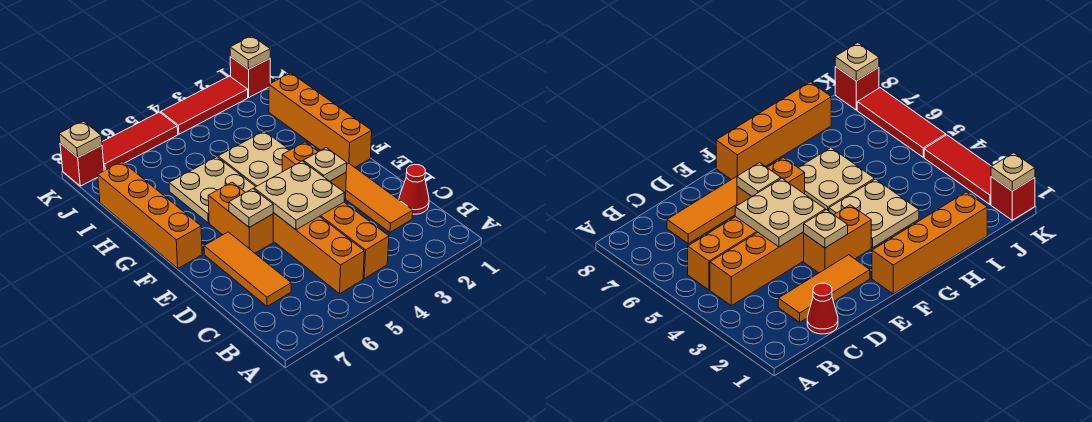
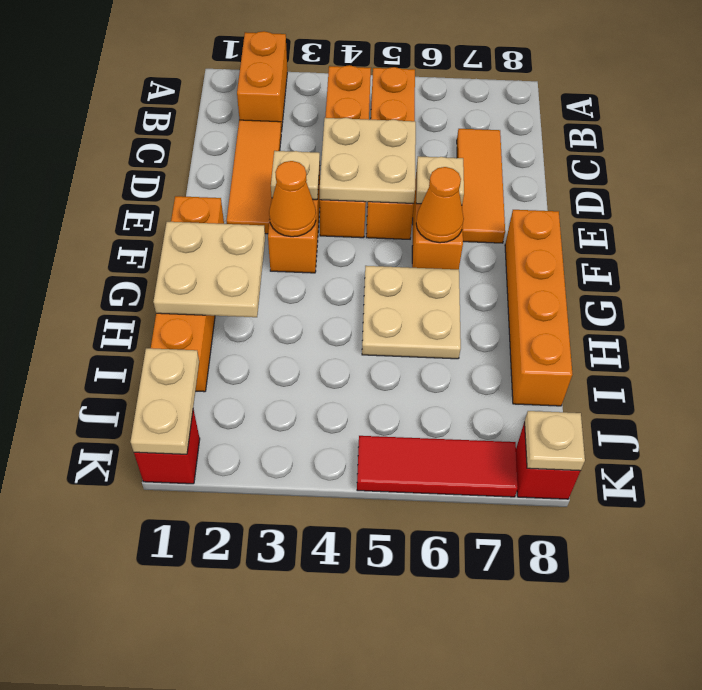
none -> orange 1x2 brick [237,31,287,132]
red 1x1 cone [399,164,429,214] -> none
none -> orange 1x1 cone [269,161,316,237]
none -> orange 1x1 cone [416,167,464,243]
tan 2x2 plate [218,131,289,186] -> tan 2x2 plate moved to [153,222,265,317]
tan 1x1 plate [230,36,270,69] -> tan 1x2 plate [130,348,199,454]
red 1x3 tile [161,76,248,134] -> none

